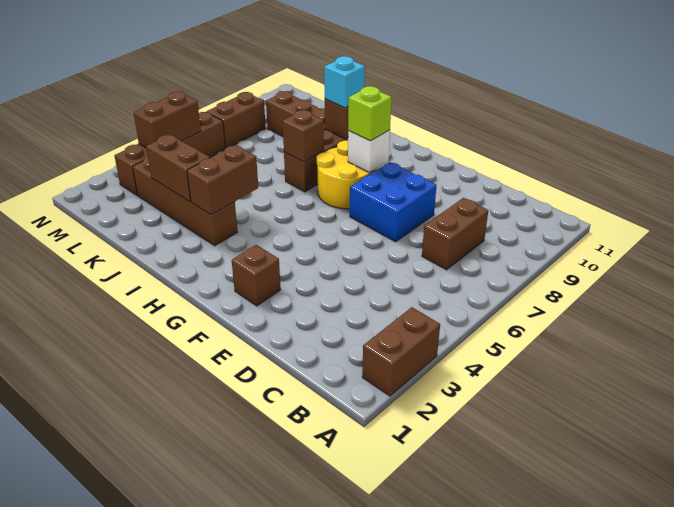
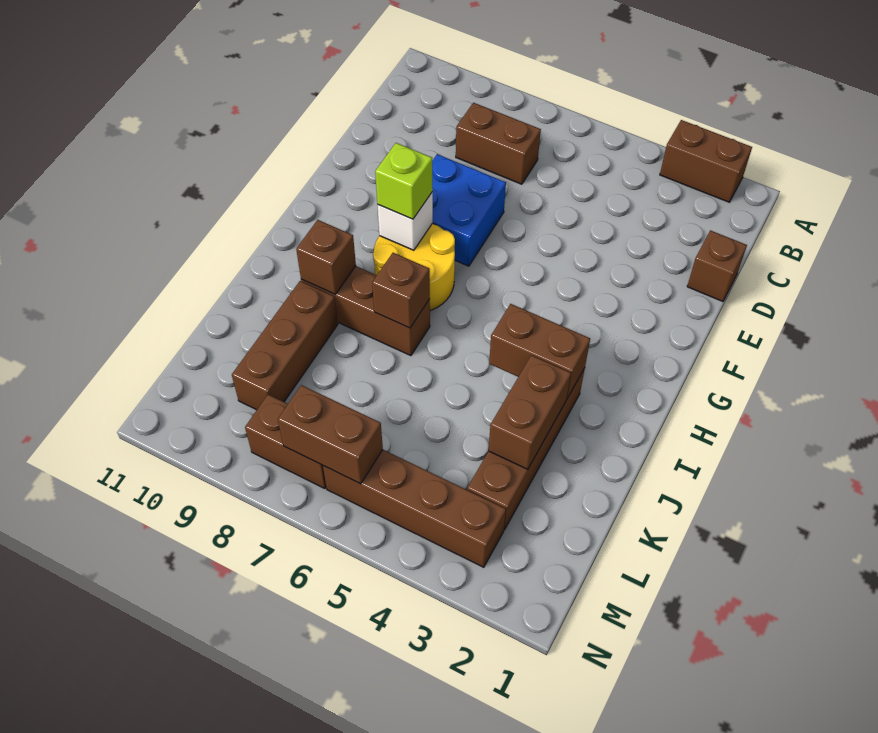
brown 1x1 brick [232,245,281,306] -> brown 1x1 brick moved to [687,230,747,302]
cyan 1x1 brick [324,56,365,108] -> none
brown 1x2 brick [134,92,201,147] -> brown 1x2 brick moved to [278,385,383,484]

